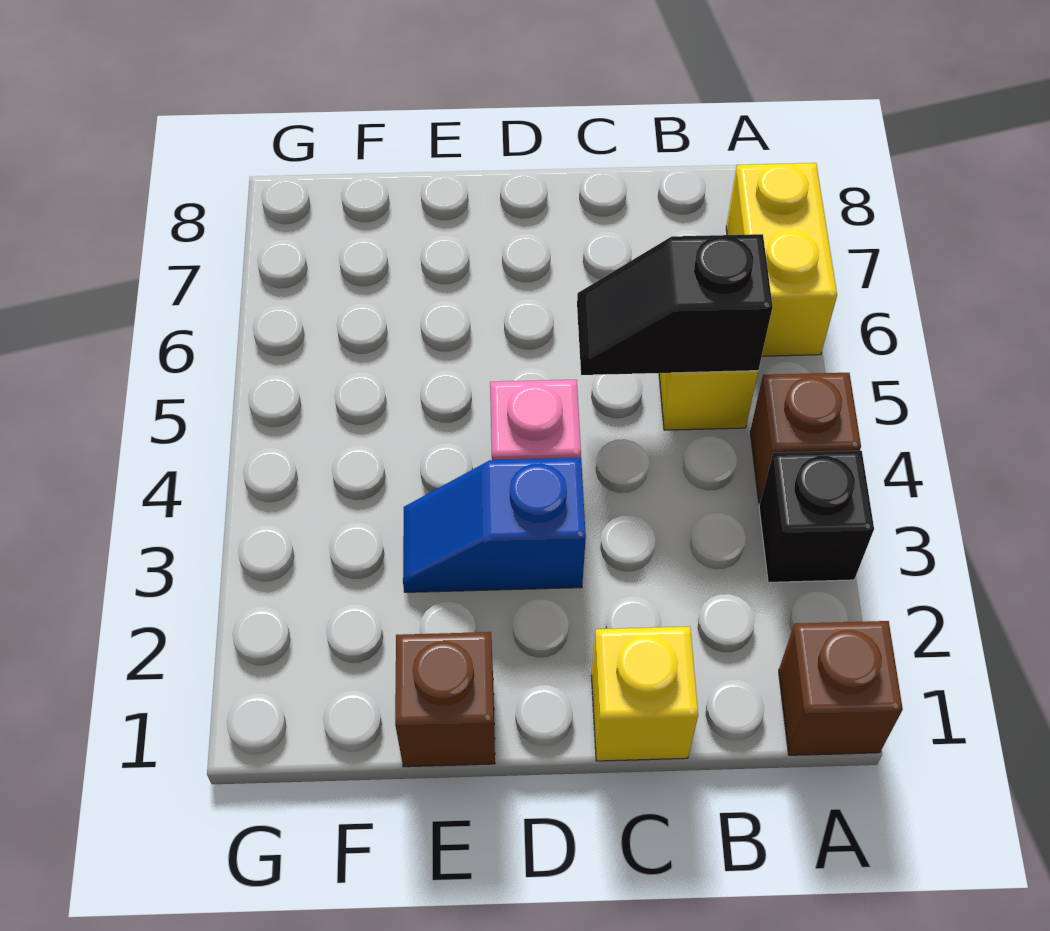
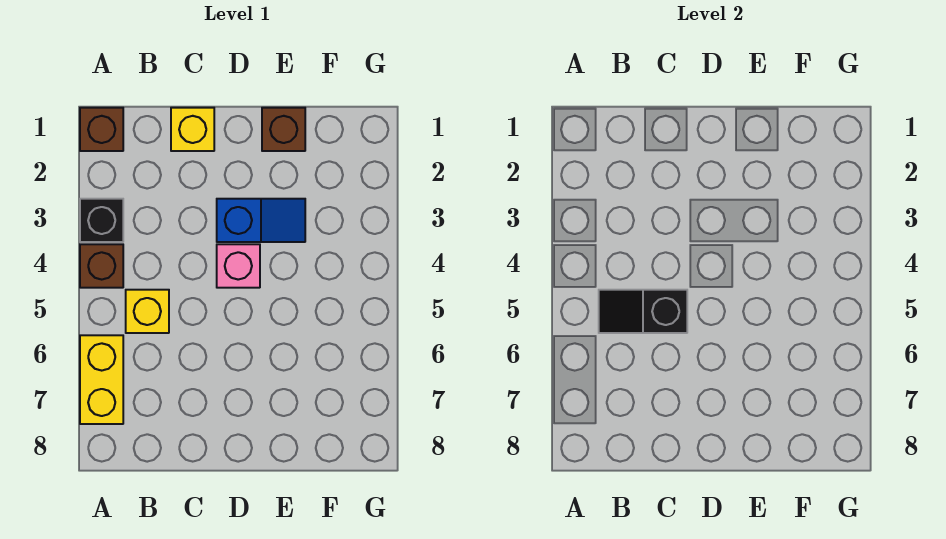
black 1x2 slope [577,234,773,375] -> black 1x2 slope turned to [599,290,687,333]

